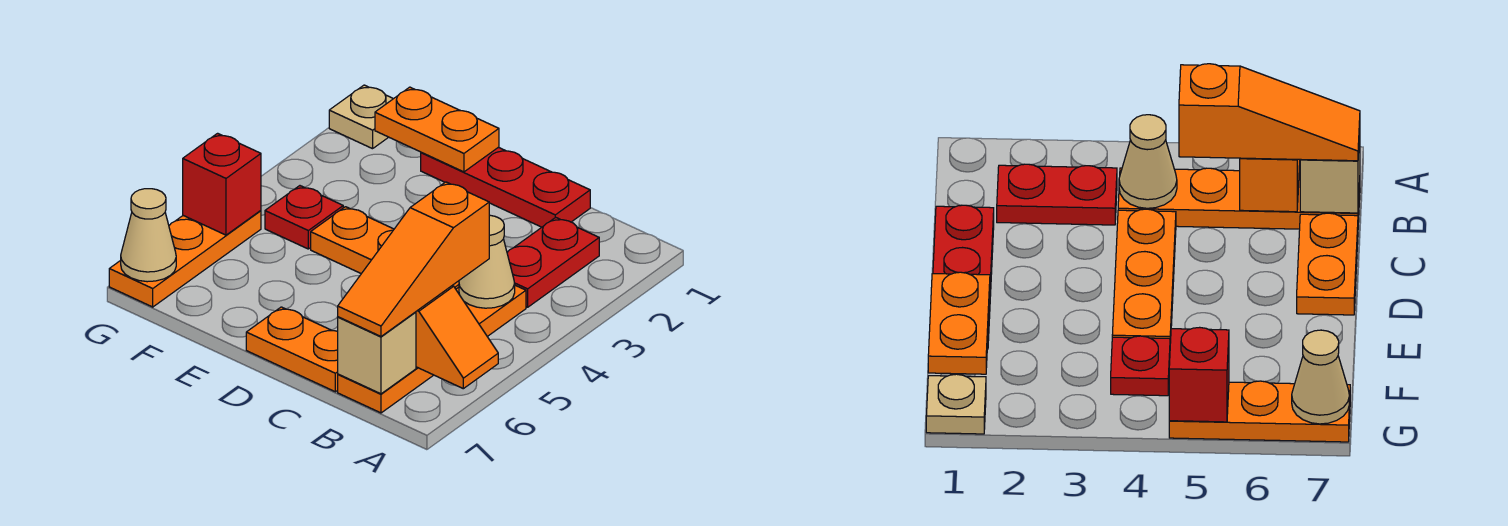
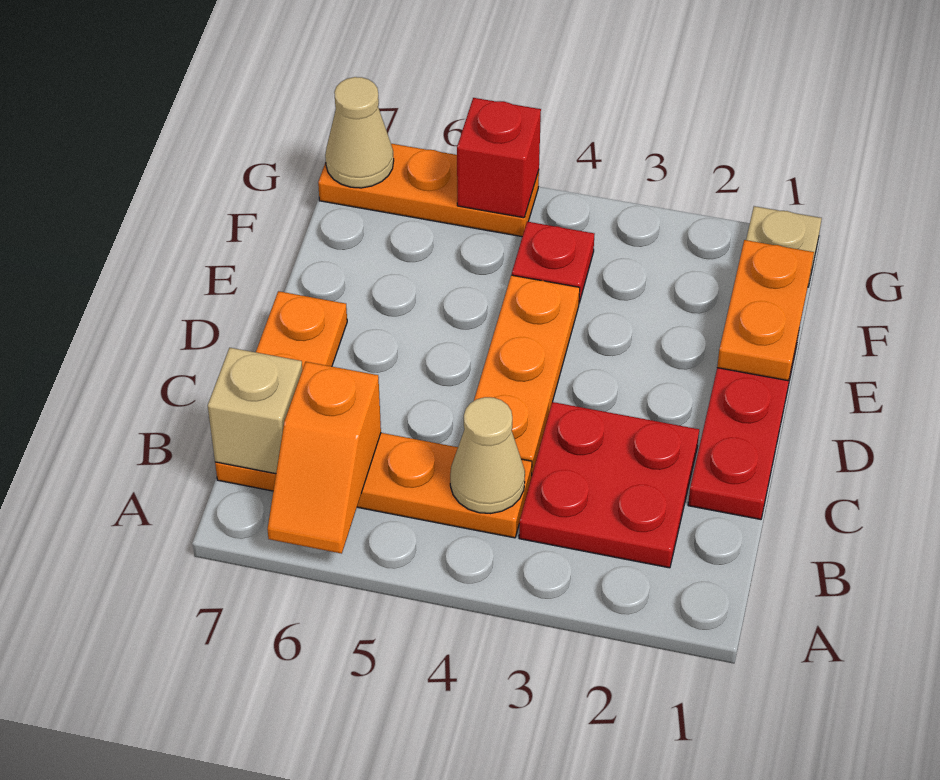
red 1x2 plate [507,217,599,307] -> red 2x2 plate [519,402,699,568]
orange 1x3 slope [338,182,489,336] -> none

